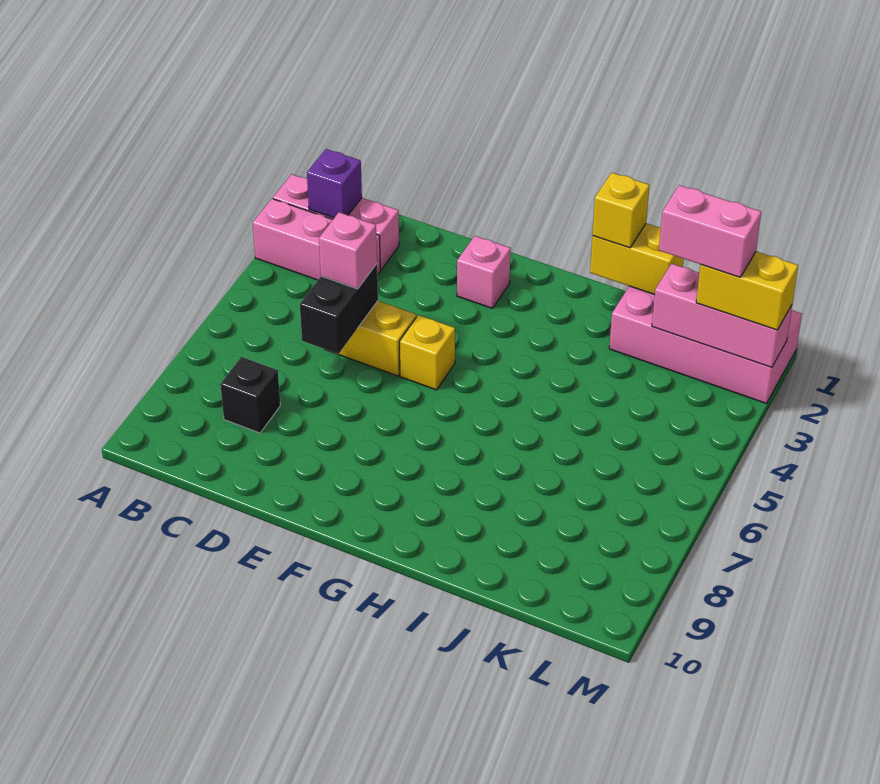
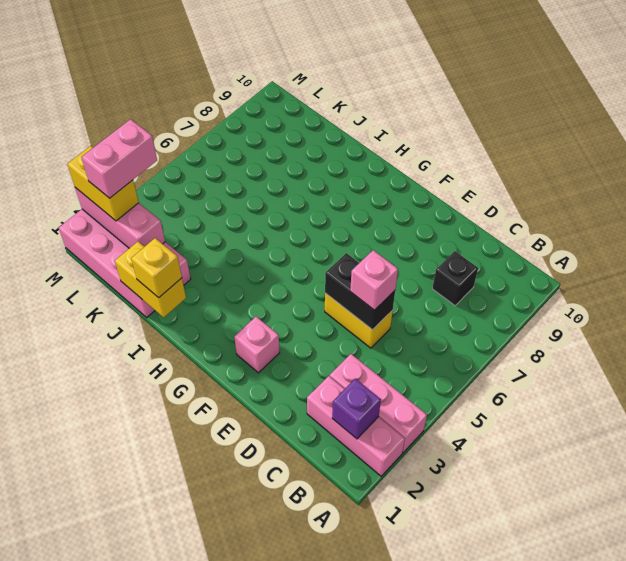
black 1x2 brick [300,264,378,354] -> black 1x2 brick turned to [325,253,395,330]
yellow 1x1 brick [399,315,455,390] -> none
pink 1x2 brick [659,185,761,277] -> pink 1x2 brick turned to [82,119,157,198]

